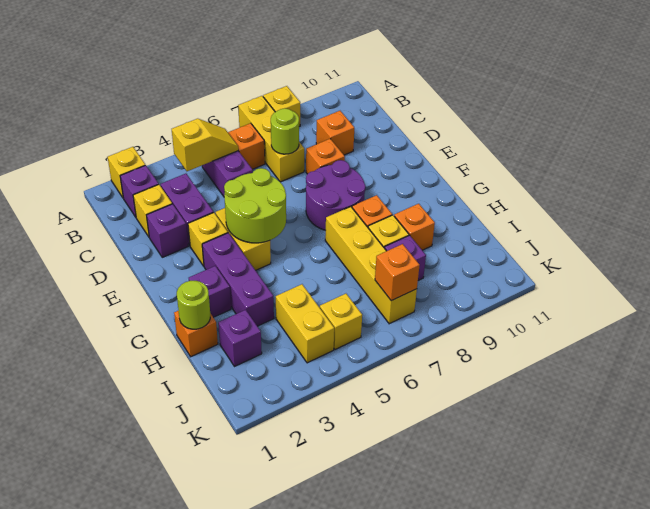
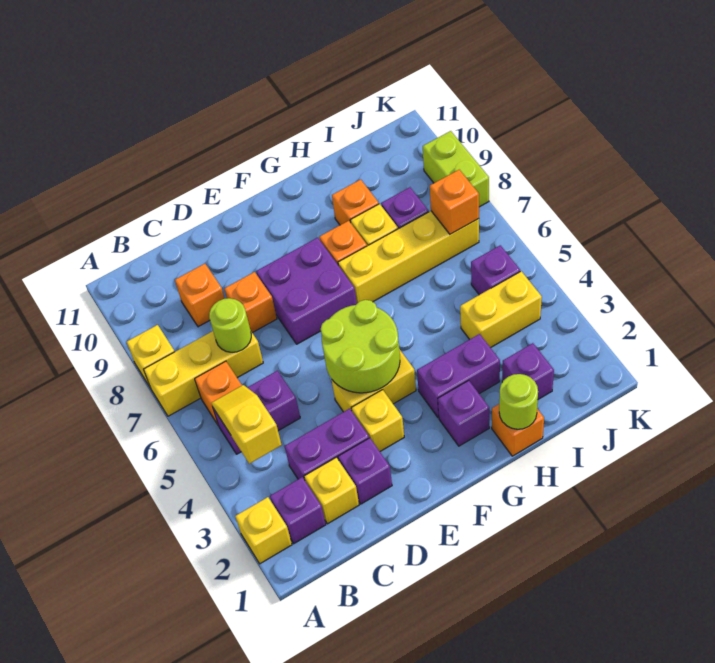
purple 2x2 round brick [306,160,365,230] -> purple 2x2 brick [256,238,357,344]
purple 1x3 brick [202,233,274,326] -> purple 1x2 brick [417,334,500,418]
yellow 1x1 brick [320,294,362,349] -> purple 1x1 brick [471,245,520,295]
none -> lime 1x2 brick [423,131,489,207]

